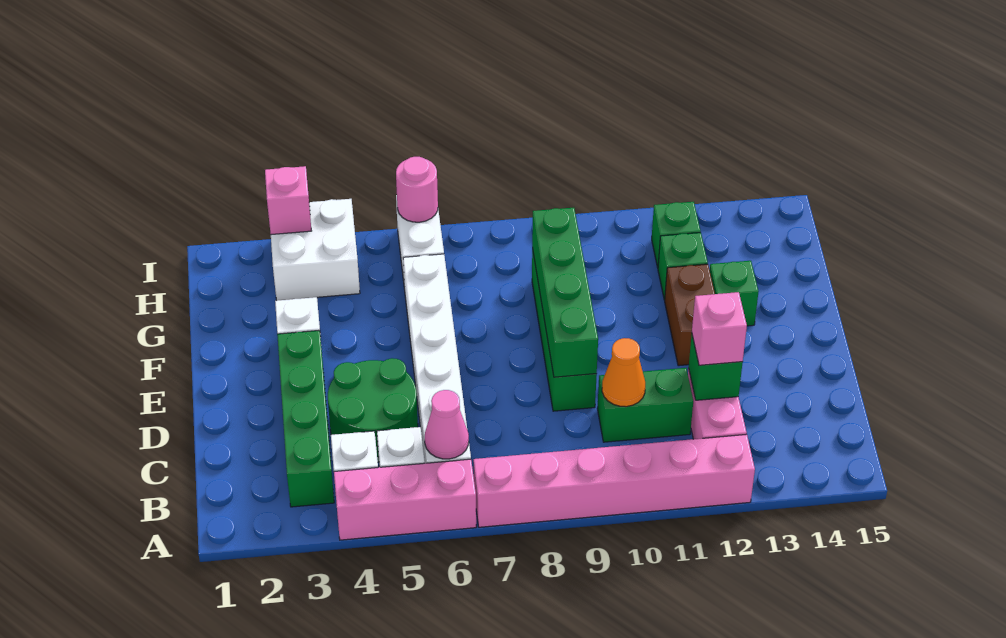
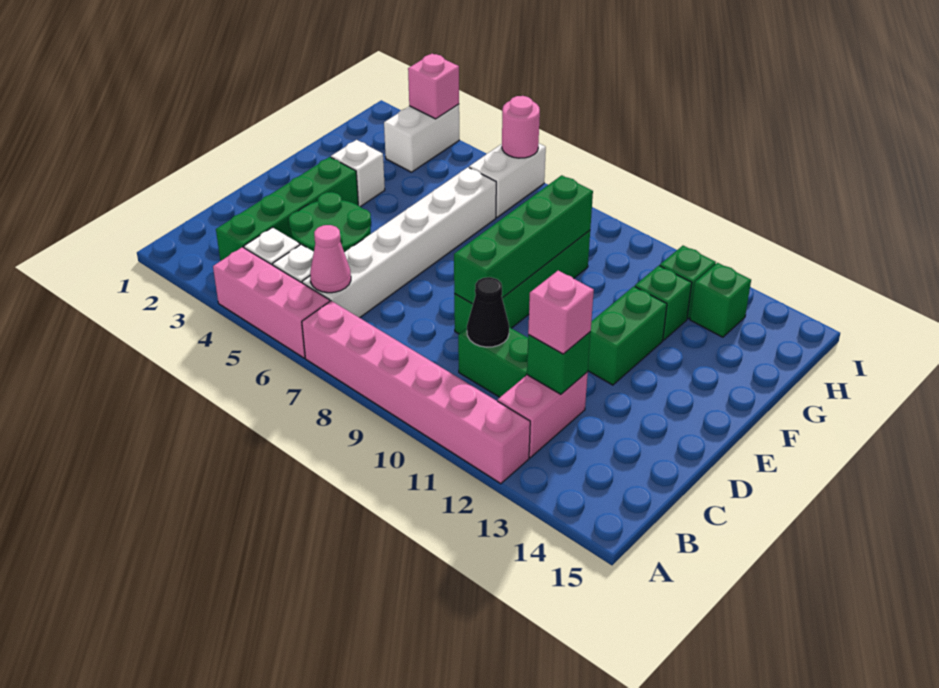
orange 1x1 cone [602,338,645,407] -> black 1x1 cone [467,277,509,347]
brown 1x2 brick [665,264,715,366] -> green 1x2 brick [588,286,667,385]
green 1x1 brick [710,261,759,326] -> green 1x1 brick moved to [690,263,751,337]
white 2x2 brick [271,199,360,301] -> white 1x2 brick [384,104,459,172]

